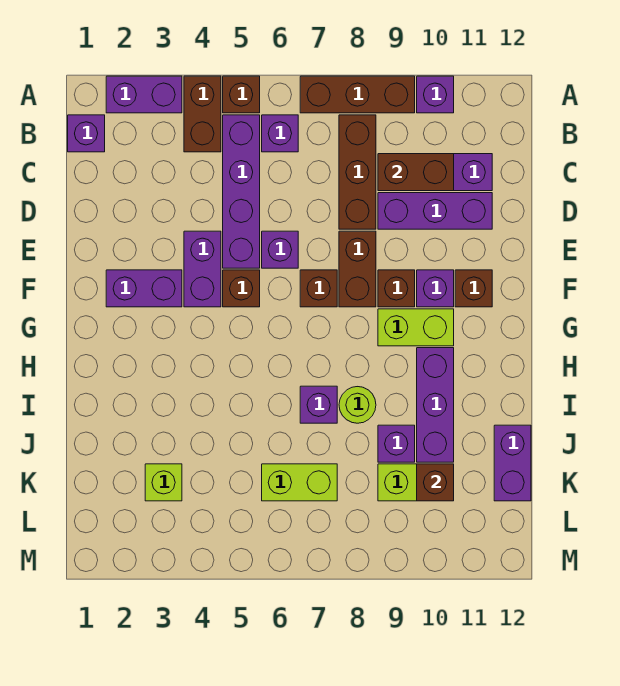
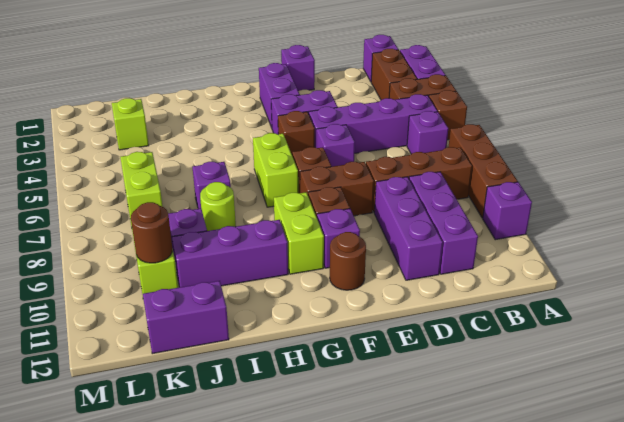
brown 1x2 brick [378,154,454,191] -> brown 1x2 brick moved to [371,49,417,100]
none -> purple 1x1 brick [281,45,315,91]
brown 1x1 brick [455,270,492,307] -> brown 1x1 round brick [330,232,366,290]
none -> lime 1x2 brick [253,133,298,207]
brown 1x1 brick [417,464,454,501] -> brown 1x1 round brick [131,202,172,263]

